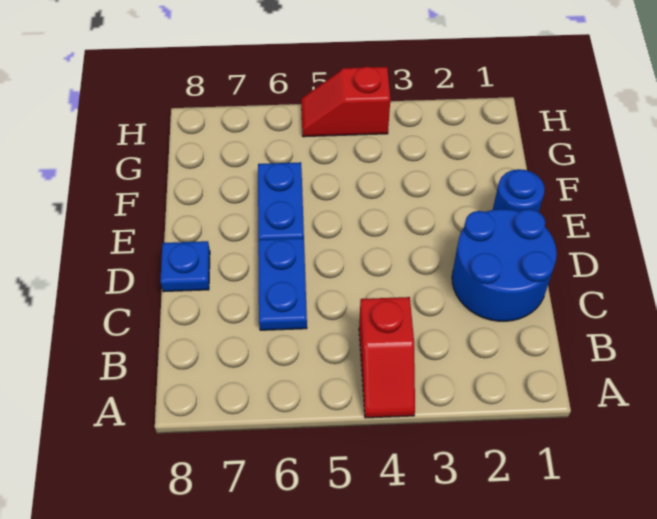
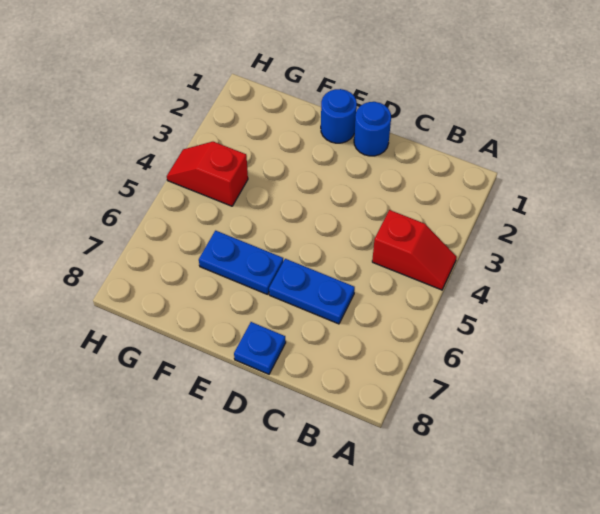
blue 2x2 round brick [452,209,557,321] -> blue 1x1 round brick [354,102,391,156]
red 1x2 slope [301,67,390,137] -> red 1x2 slope turned to [167,142,248,206]

